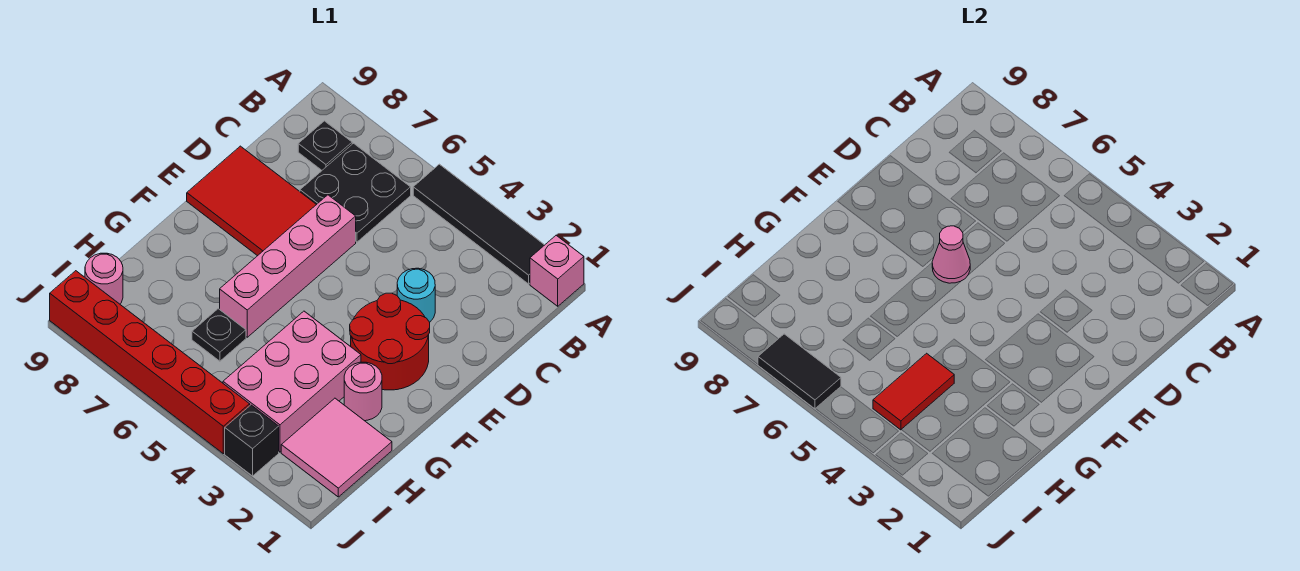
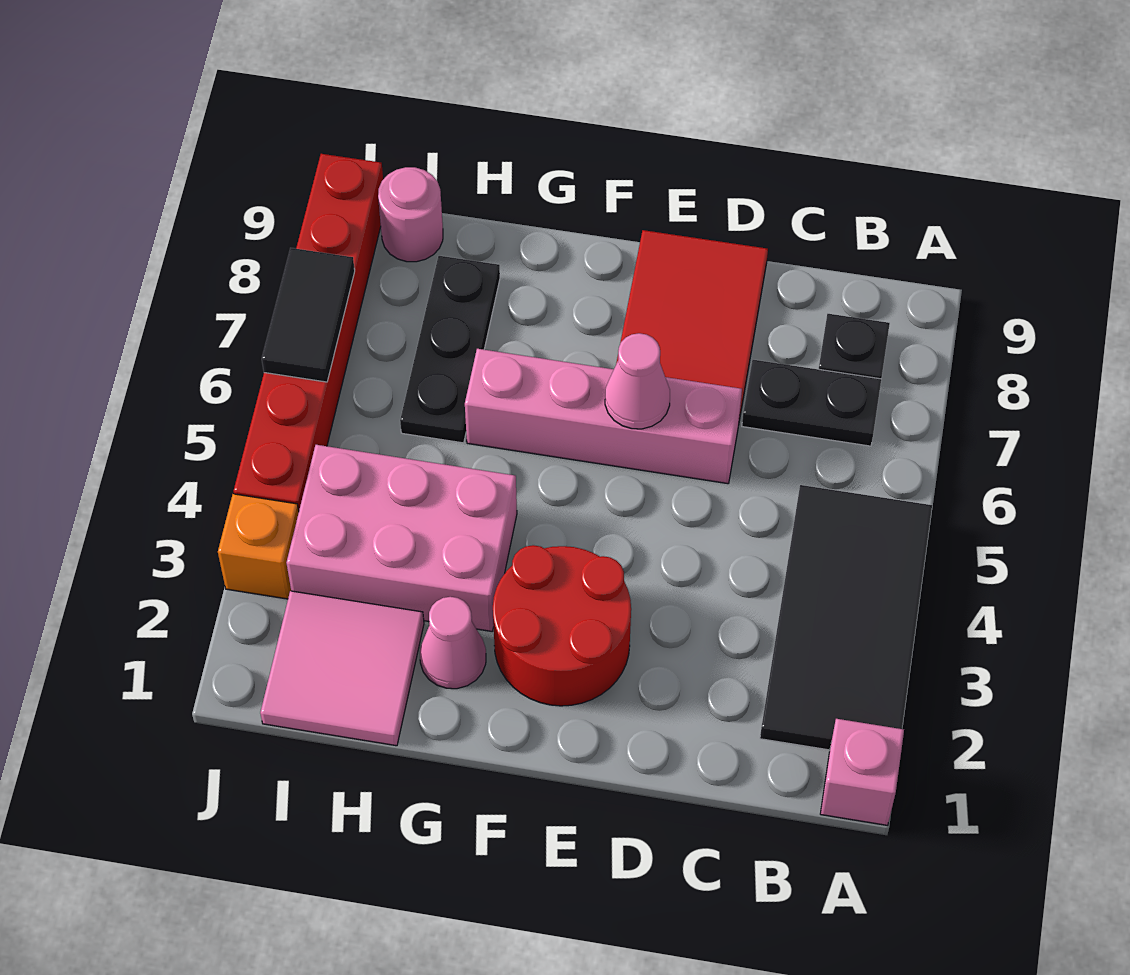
black 1x4 tile [413,164,544,284] -> black 2x4 tile [760,485,932,750]
black 2x2 plate [300,143,411,242] -> black 1x2 plate [742,360,881,446]
cyan 1x1 round brick [397,268,435,322] -> none
pink 1x1 round brick [344,362,382,421] -> pink 1x1 cone [420,597,486,689]
red 1x2 tile [873,353,954,430] -> none
black 1x1 plate [192,309,246,361] -> black 1x3 plate [400,256,500,443]
black 1x1 brick [225,405,279,476] -> orange 1x1 brick [218,494,299,599]

